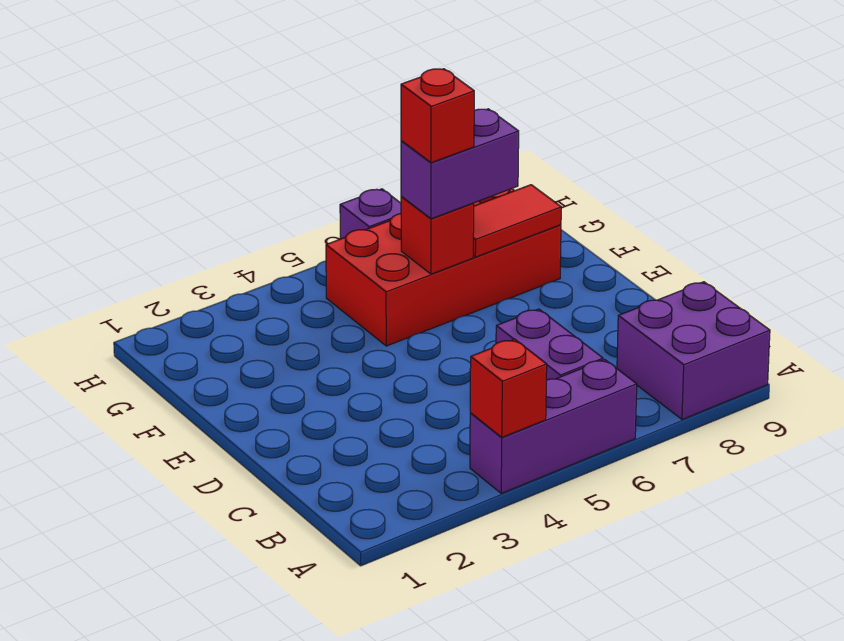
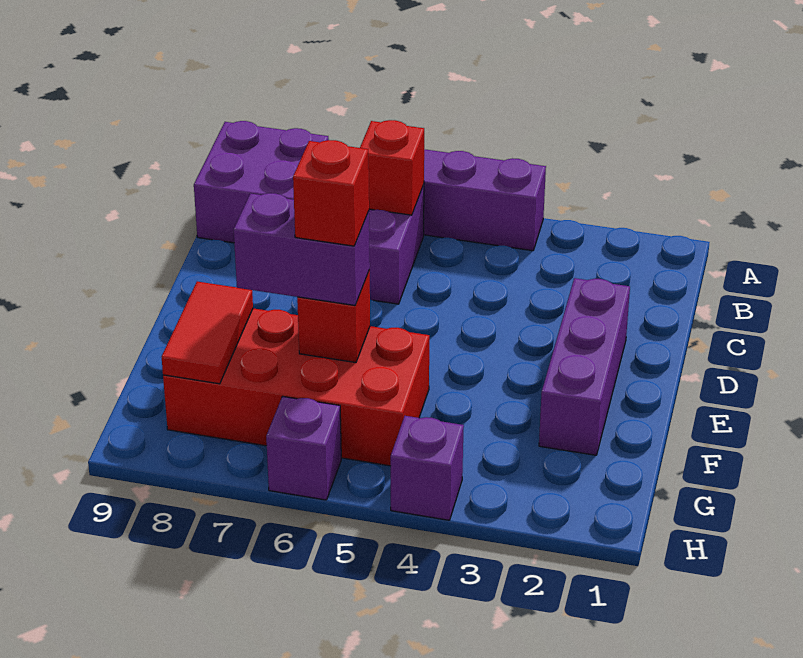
red 1x1 brick [470,339,547,437] -> red 1x1 brick moved to [360,120,424,215]
none -> purple 1x3 brick [539,278,630,455]
red 1x2 tile [473,185,561,257] -> red 1x2 tile turned to [162,282,253,384]
none -> purple 1x1 brick [391,416,464,520]

